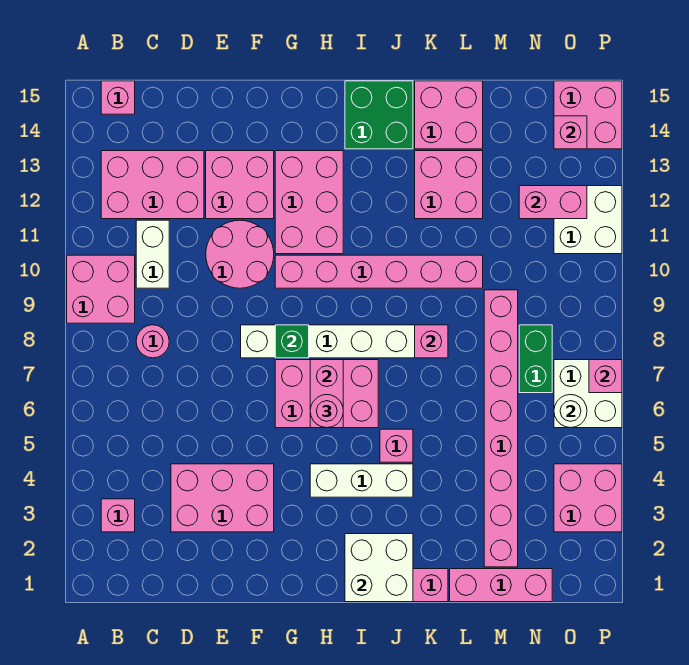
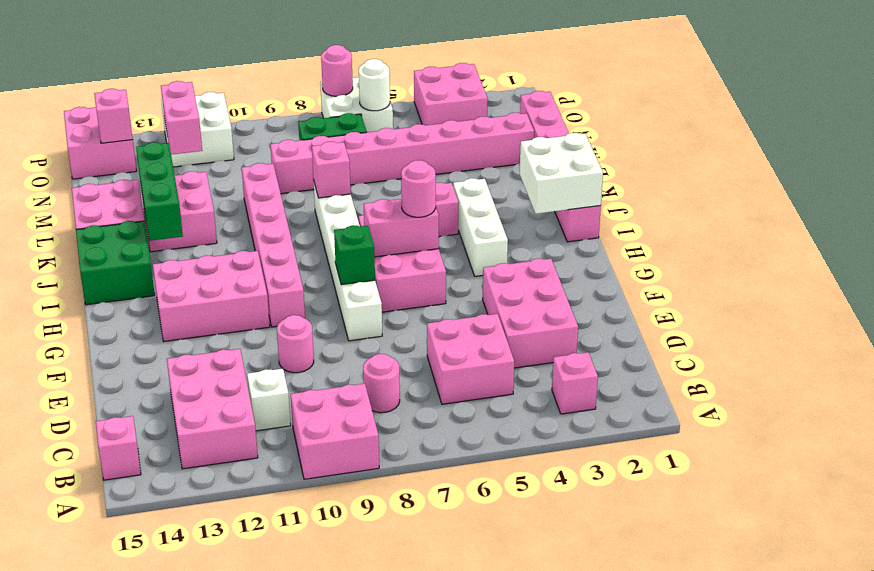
white 1x2 brick [136,220,169,288] -> white 1x1 brick [247,369,291,431]
pink 2x2 round brick [206,220,274,288] -> pink 1x1 round brick [277,315,314,373]
pink 2x2 brick [206,151,274,219] -> pink 2x2 brick moved to [427,314,514,404]
none -> green 1x3 brick [136,142,183,241]
pink 1x1 brick [589,360,622,393] -> pink 1x1 round brick [321,45,353,96]

